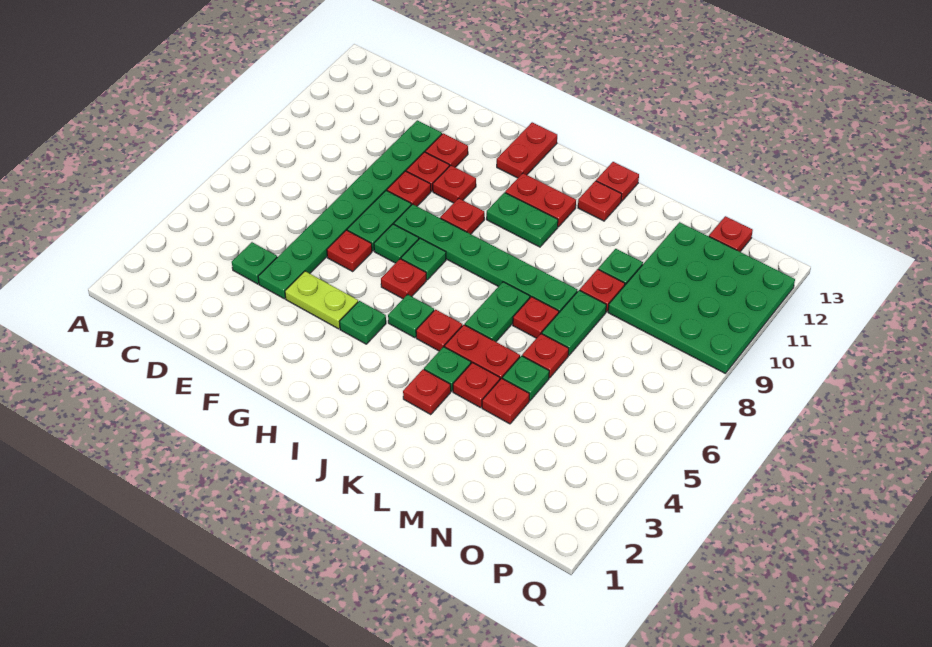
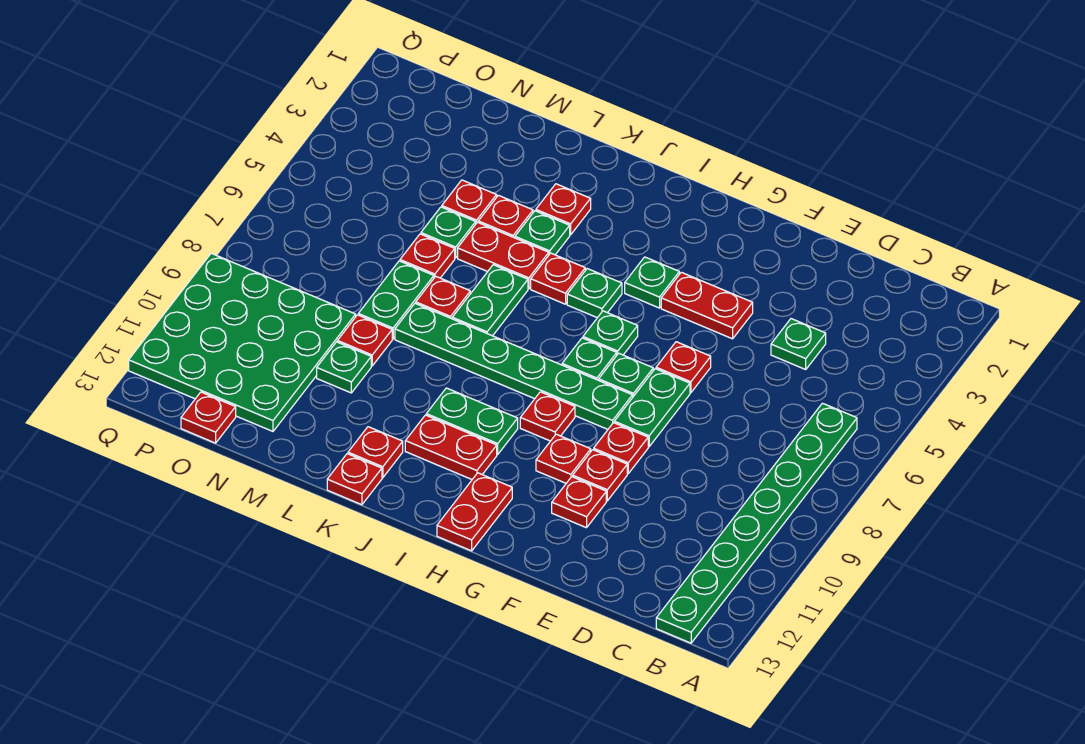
green 1x8 plate [258,120,442,299] -> green 1x8 plate moved to [656,403,857,643]
lime 1x2 plate [285,271,358,329] -> red 1x2 plate [661,272,753,339]
red 1x1 plate [381,259,426,299] -> green 1x1 plate [583,311,638,355]

